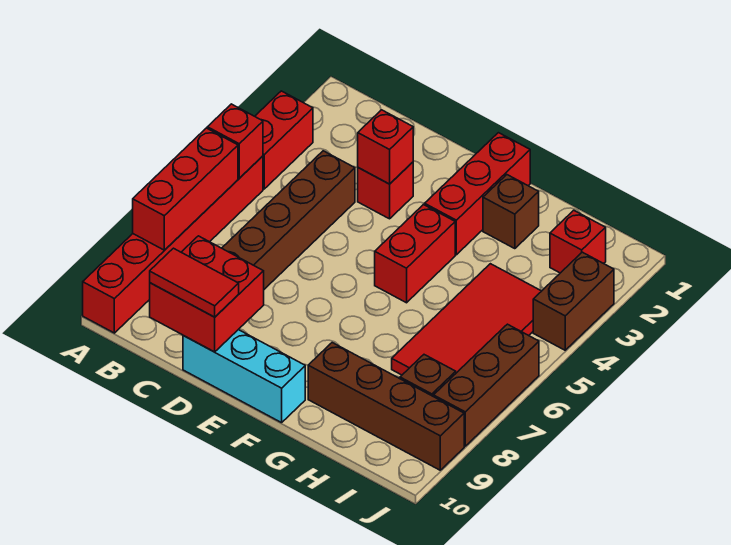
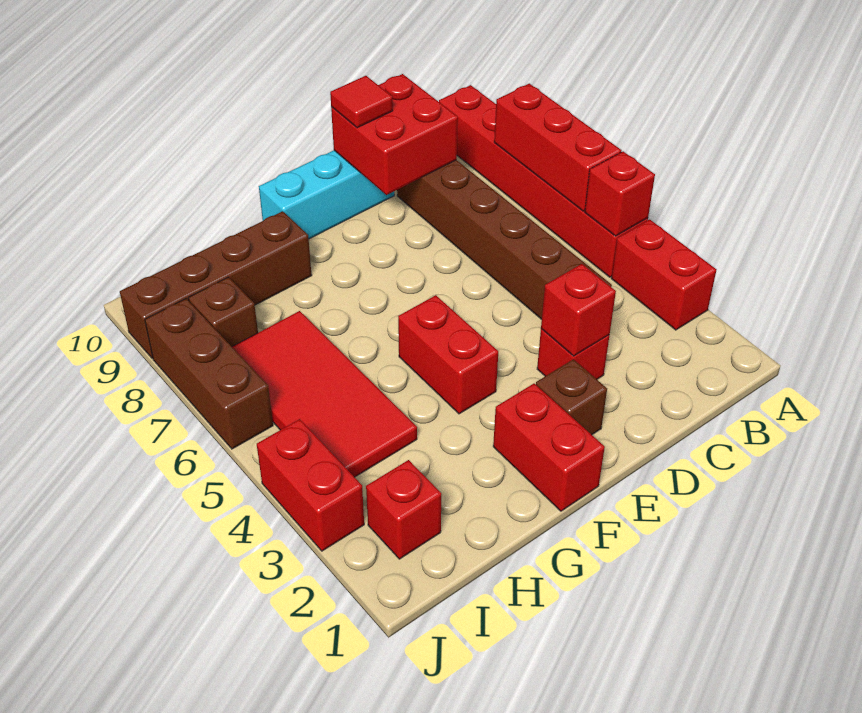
red 1x2 tile [150,248,239,317] -> red 1x1 tile [330,76,393,128]
red 1x3 brick [425,133,530,255] -> red 1x2 brick [493,384,605,511]
brown 1x1 brick [483,175,539,249] -> brown 1x1 brick moved to [536,359,607,435]
brown 1x2 brick [533,252,614,350] -> red 1x2 brick [257,419,364,551]

